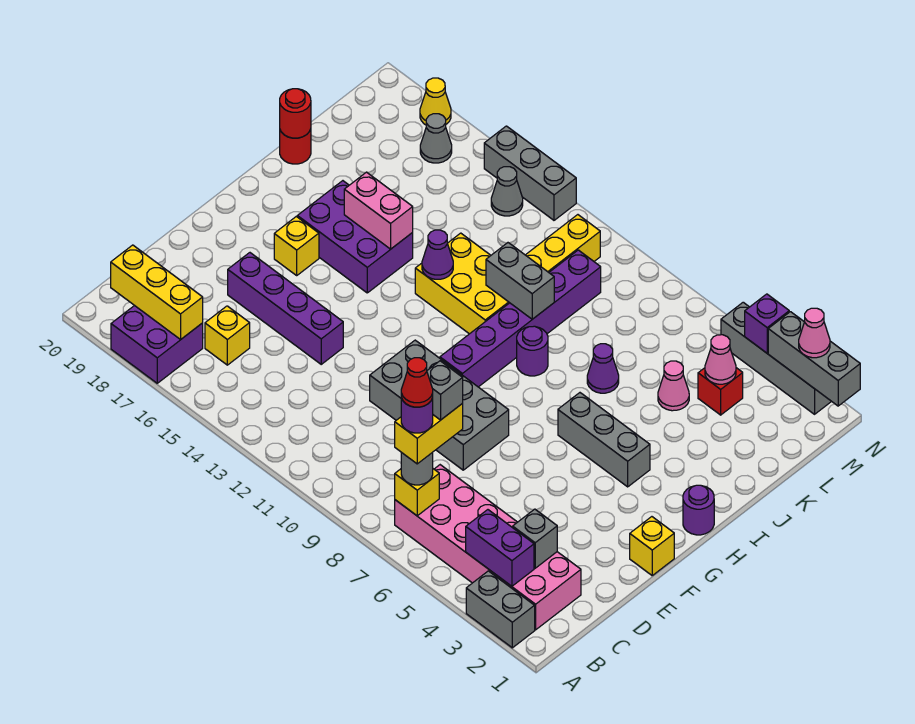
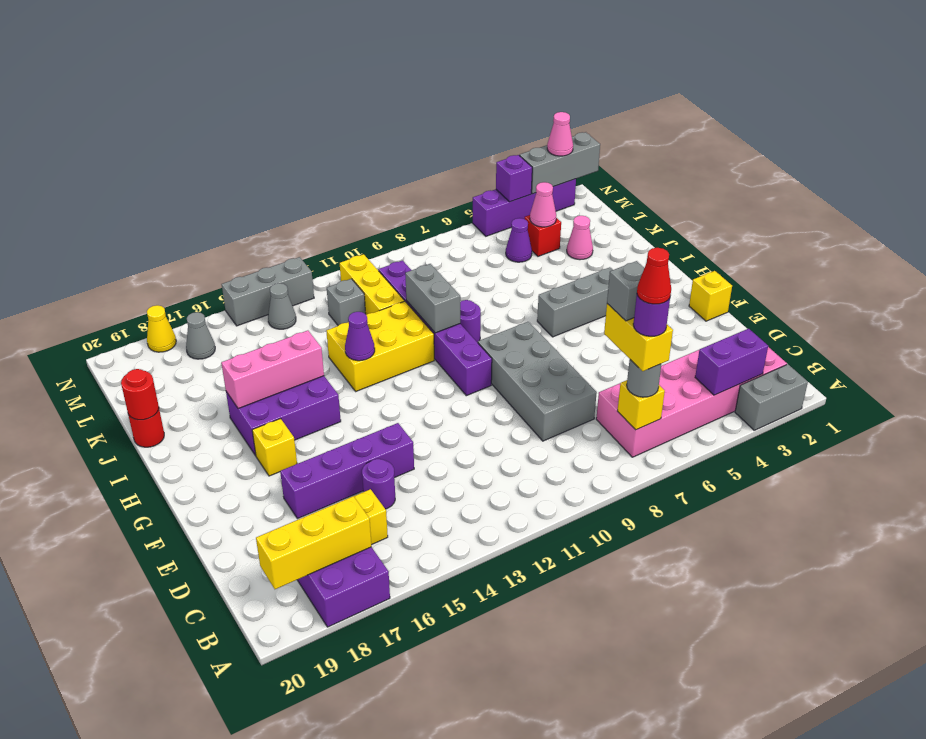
grey 1x1 brick [513,509,557,568] -> grey 1x1 brick moved to [327,279,366,325]
grey 2x4 brick [370,340,509,470] -> grey 2x4 brick turned to [478,322,597,441]
purple 1x1 round brick [683,485,714,535] -> purple 1x1 round brick moved to [362,459,395,509]
pink 1x2 brick [344,172,413,249] -> pink 1x3 brick [221,331,324,409]
purple 1x1 cone [587,344,619,393] -> purple 1x1 cone moved to [506,218,532,262]
grey 1x2 brick [486,243,554,319] -> grey 1x2 brick turned to [405,264,460,333]
pink 1x1 cone [658,361,689,411] -> pink 1x1 cone moved to [567,216,593,260]
grey 1x4 brick [721,302,832,414] -> purple 1x4 brick [473,179,576,236]

